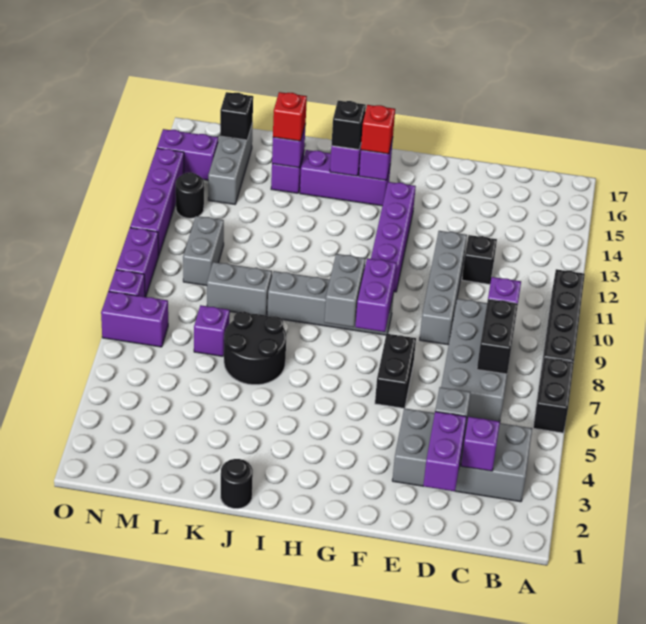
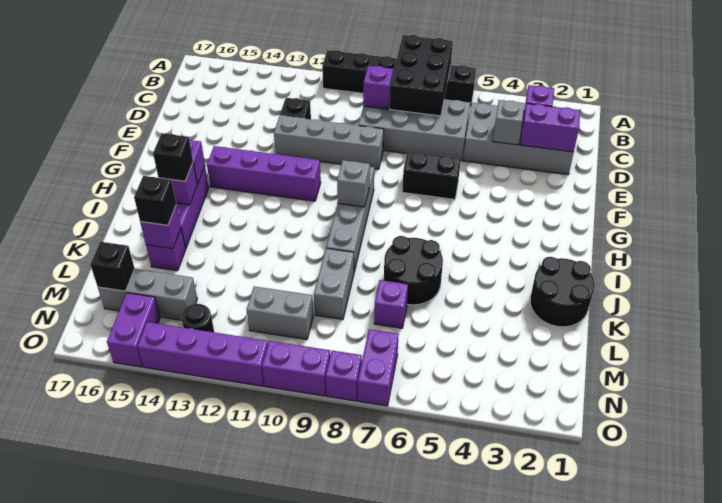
grey 2x4 brick [392,408,532,502] -> grey 2x4 brick turned to [463,103,574,175]
black 1x2 brick [477,299,518,374] -> black 2x3 brick [390,35,453,116]
purple 1x2 brick [355,258,396,332] -> none
grey 1x2 brick [324,254,365,327] -> grey 1x1 brick [337,160,370,207]
red 1x1 brick [361,105,395,154] -> none
black 1x1 round brick [221,459,253,509] -> black 2x2 round brick [530,257,595,327]
red 1x1 brick [273,92,307,141] -> black 1x1 brick [134,176,176,225]

